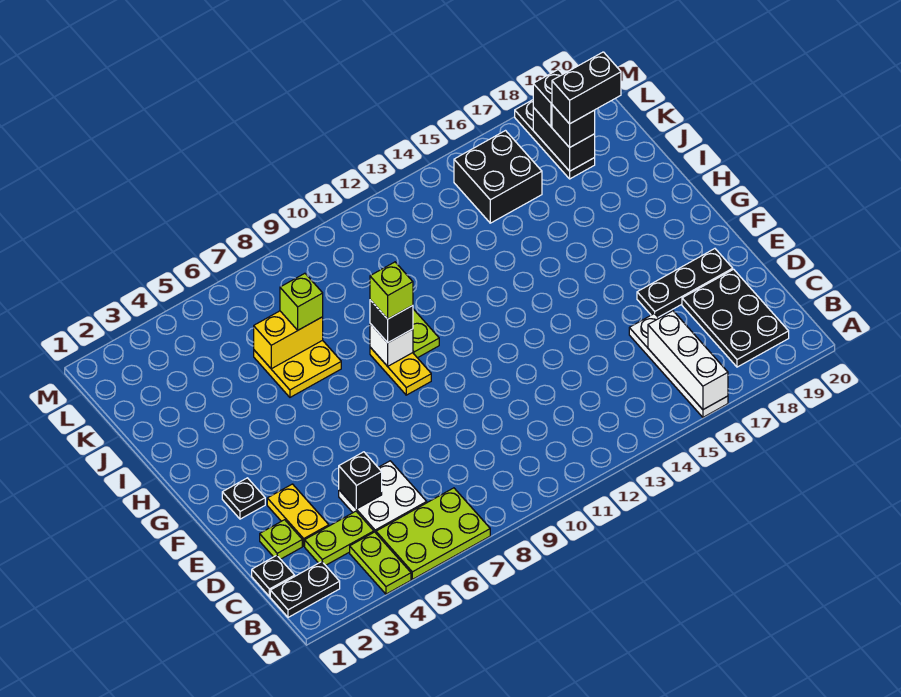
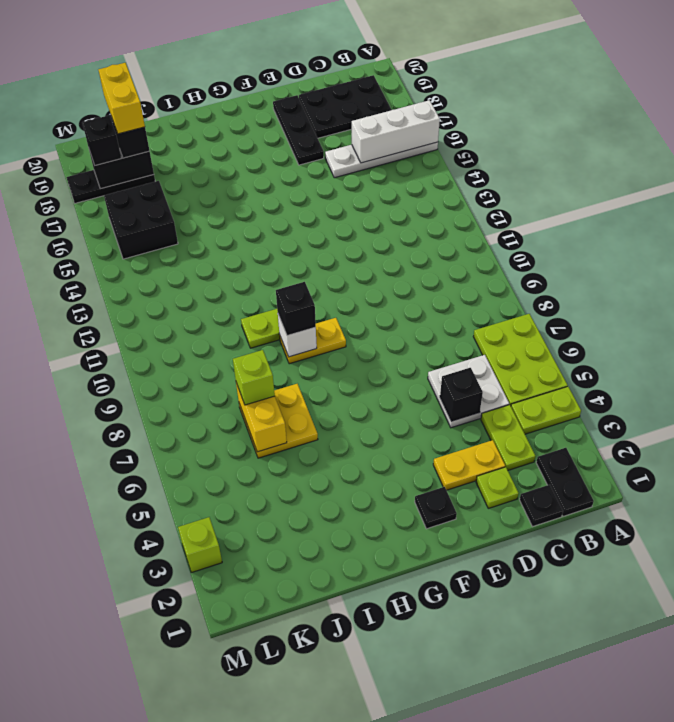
lime 1x1 brick [370,262,413,319] -> lime 1x1 brick moved to [178,517,222,573]
black 1x2 brick [552,52,621,124] -> yellow 1x2 brick [99,63,145,134]

